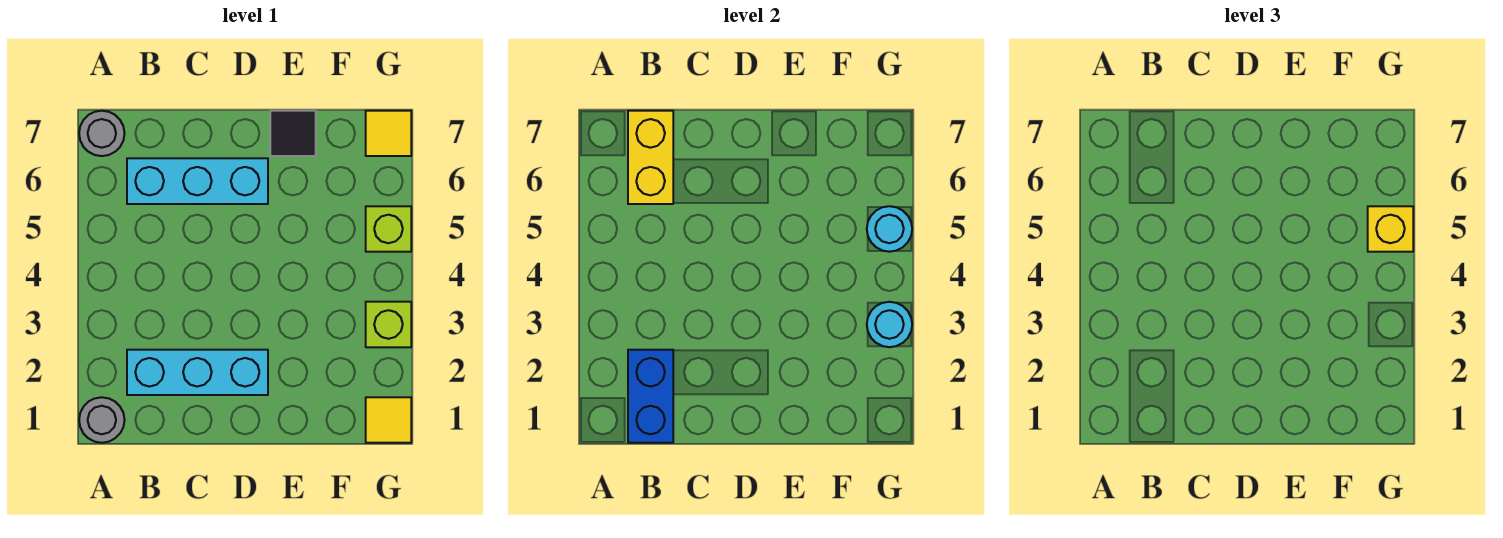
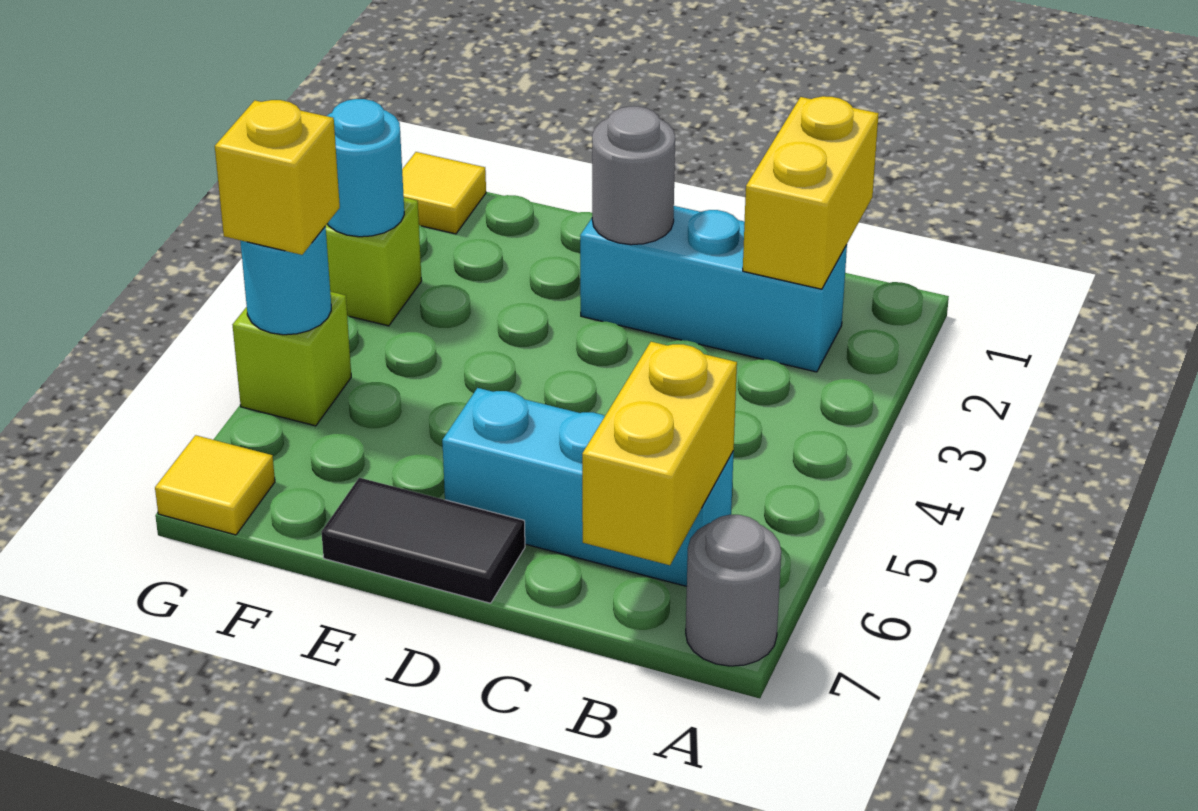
grey 1x1 round brick [79,397,125,443] -> grey 1x1 round brick moved to [592,106,675,245]
blue 1x2 brick [628,350,673,443] -> yellow 1x2 brick [743,96,879,289]
black 1x1 tile [270,111,316,156] -> black 1x2 tile [321,478,525,603]

